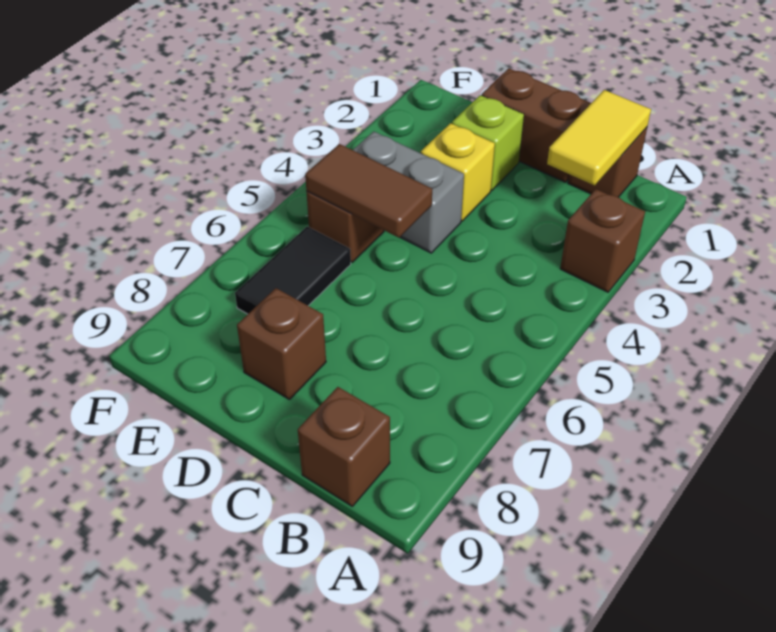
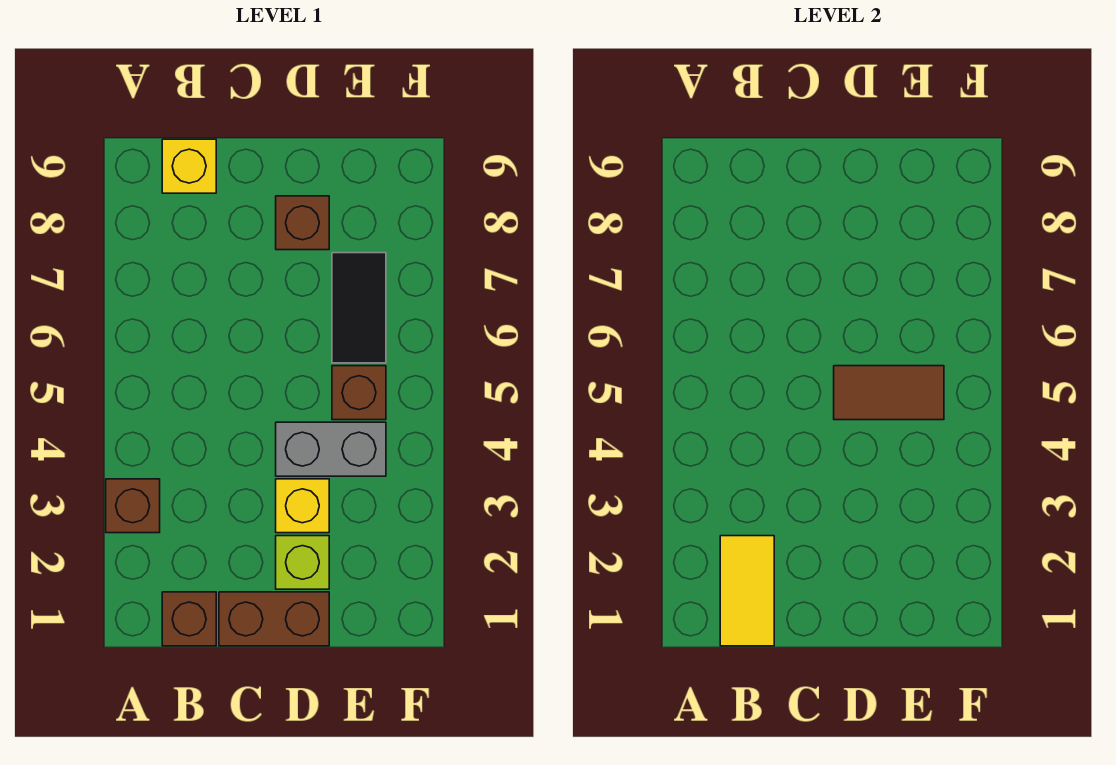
brown 1x1 brick [298,387,390,506] -> yellow 1x1 brick [162,139,216,193]

